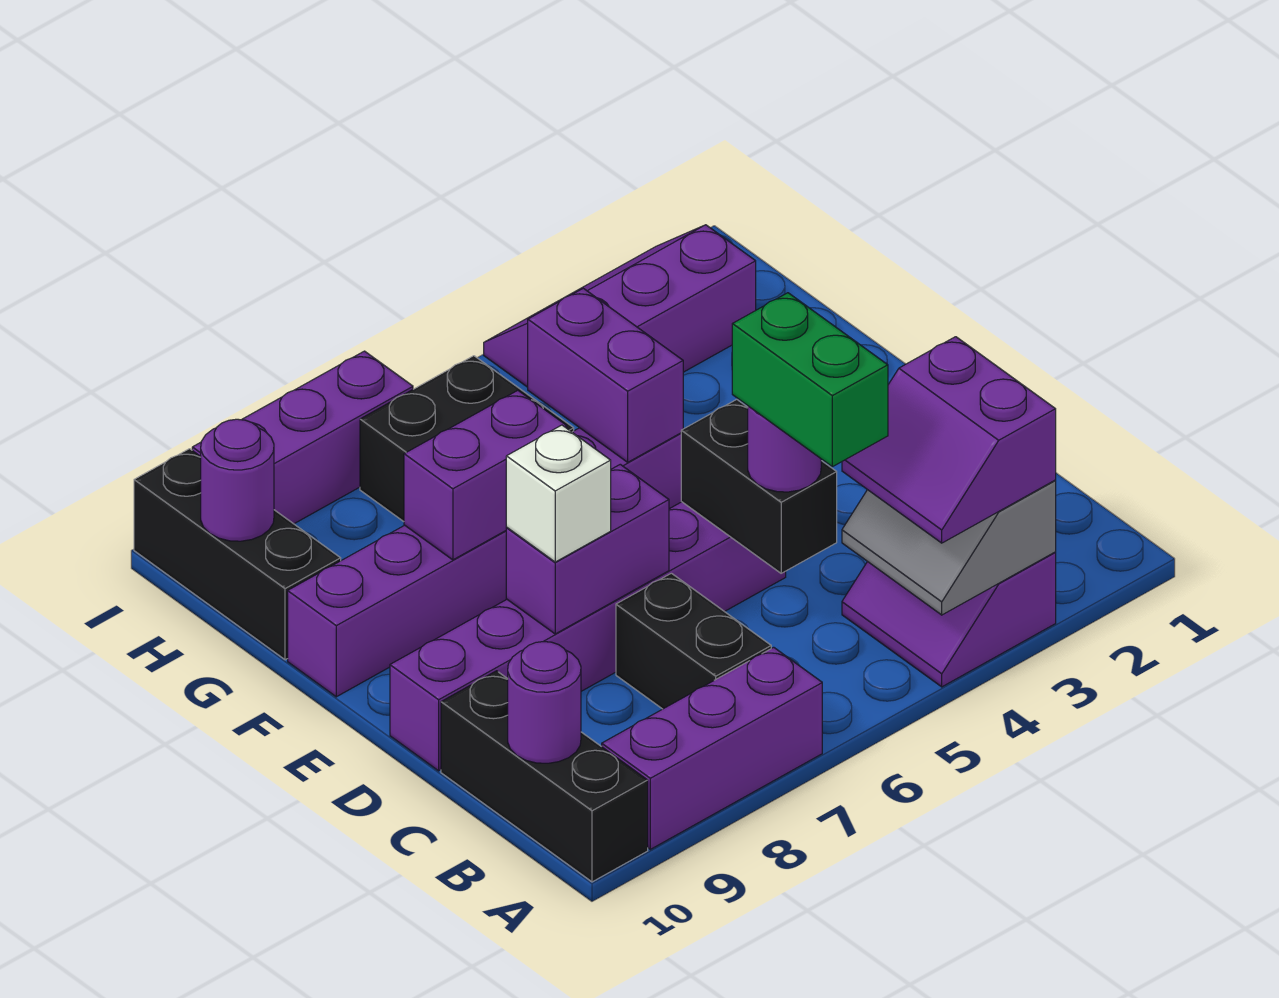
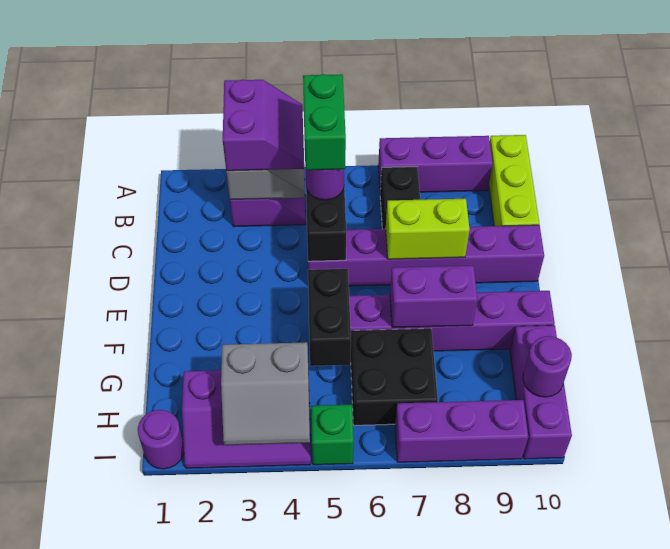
black 1x3 brick [441,671,648,882] -> lime 1x3 brick [489,135,539,226]
purple 1x1 round brick [508,641,581,763] -> purple 1x1 round brick moved to [138,410,184,469]
purple 1x2 brick [506,464,669,634] -> lime 1x2 brick [385,199,470,259]
white 1x1 brick [506,425,611,562] -> none
purple 1x2 brick [528,288,683,462] -> black 1x2 brick [308,269,351,366]
black 1x3 brick [134,449,341,660] -> purple 1x3 brick [510,325,572,459]
none -> grey 2x2 slope [221,342,310,445]
none -> green 1x1 brick [311,404,354,465]

